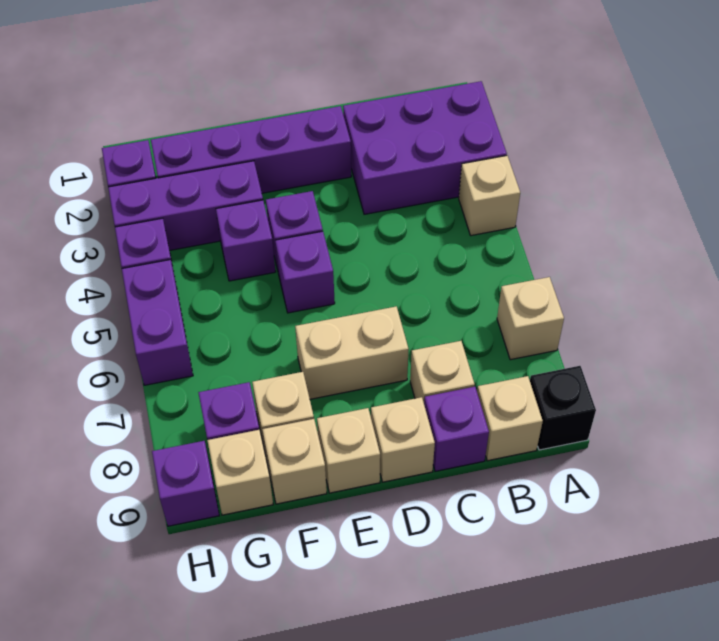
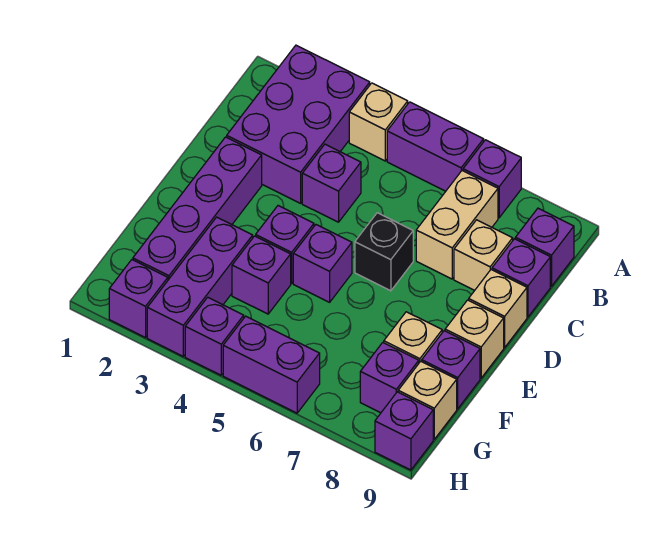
none -> purple 1x2 brick [387,102,484,191]
tan 1x1 brick [497,277,564,360] -> purple 1x1 brick [463,140,521,218]
black 1x1 brick [530,366,596,450] -> black 1x1 brick moved to [355,213,413,291]
tan 1x1 brick [477,376,543,461] -> purple 1x1 brick [515,208,574,286]
none -> purple 1x1 brick [302,144,361,222]
tan 1x2 brick [295,306,409,399] -> tan 1x2 brick moved to [416,171,498,279]
tan 1x1 brick [262,419,327,504] -> purple 1x1 brick [422,331,480,409]

